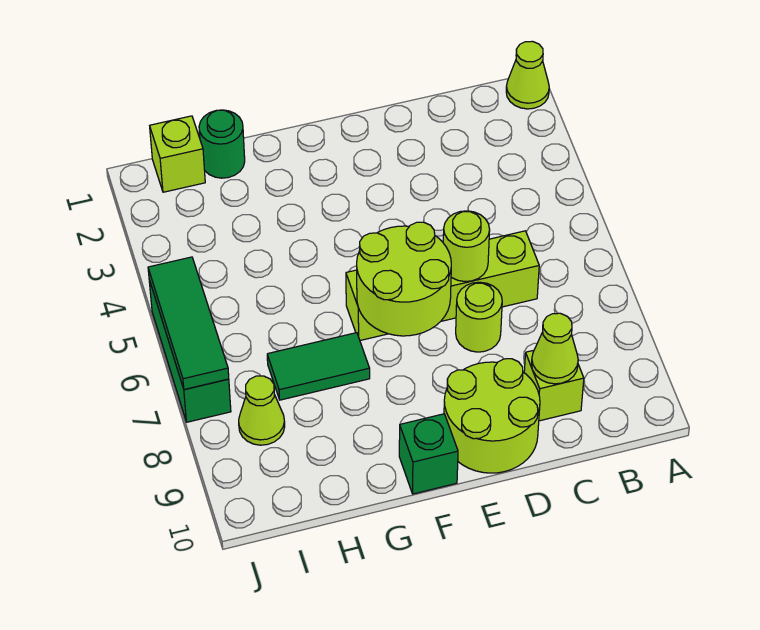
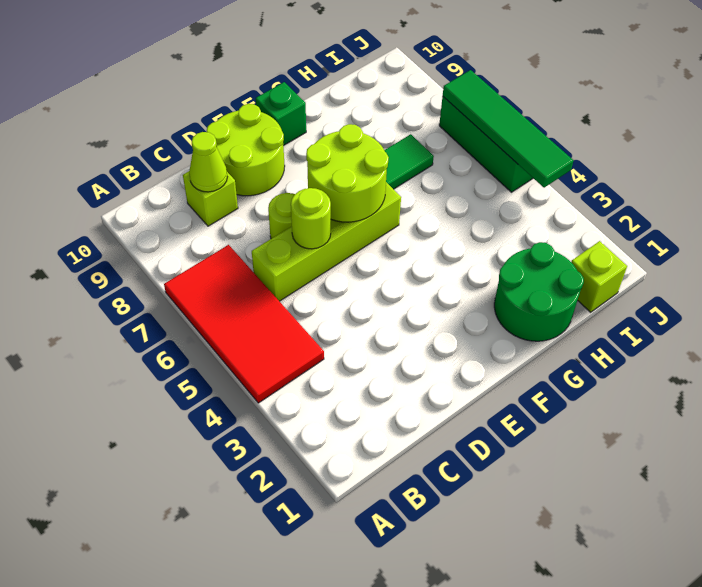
lime 1x1 cone [506,41,549,109] -> none
none -> red 2x4 tile [164,245,324,403]
green 1x1 round brick [199,110,245,178] -> green 2x2 round brick [494,242,584,341]
lime 1x1 cone [239,376,285,445] -> none
green 1x3 tile [148,257,229,390] -> green 1x4 tile [443,70,573,188]

